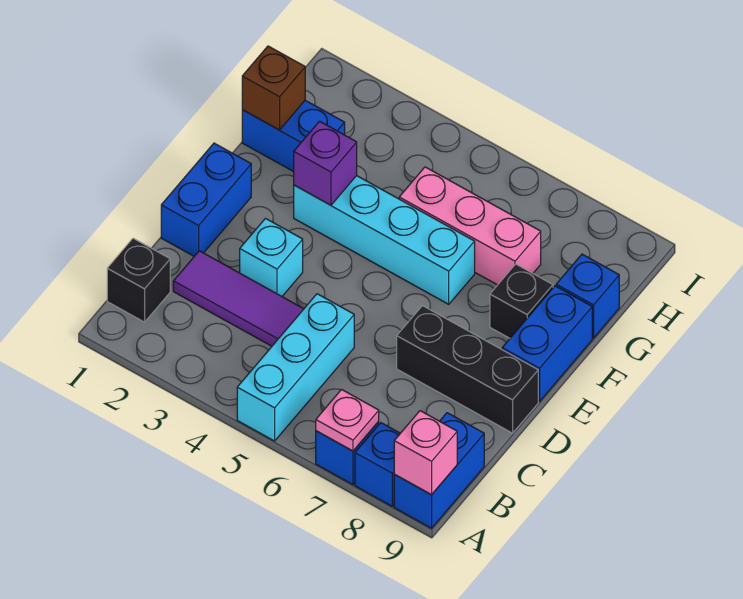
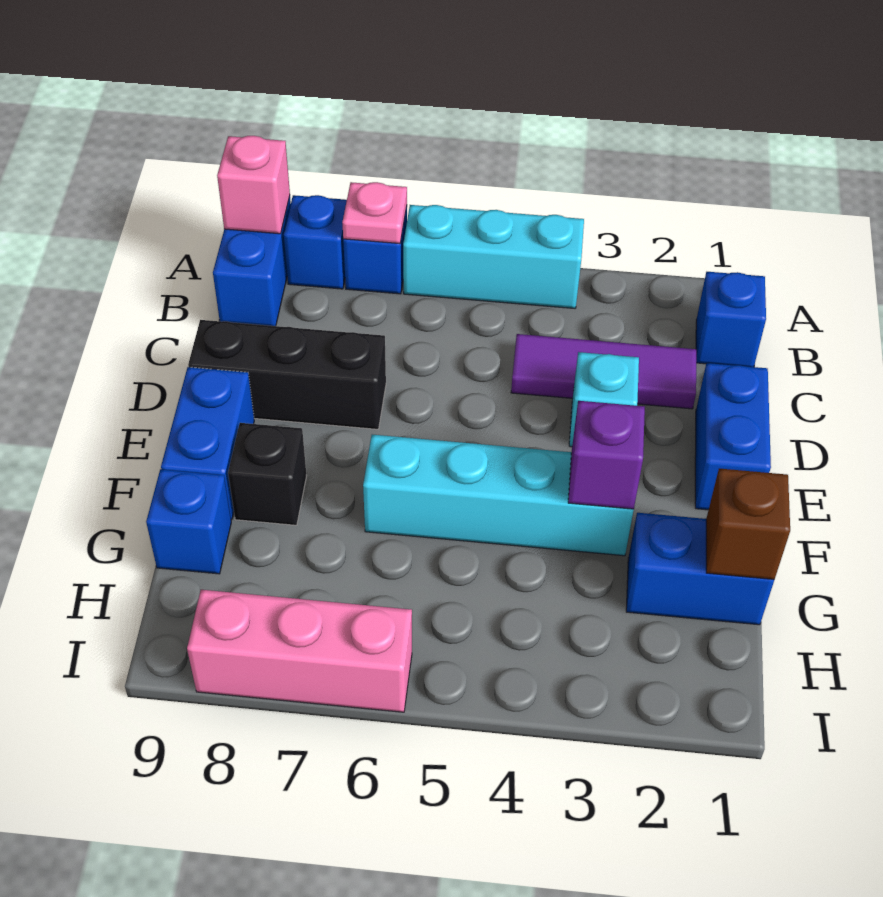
cyan 1x3 brick [237,294,354,441] -> cyan 1x3 brick turned to [403,205,584,308]
black 1x1 brick [107,238,170,322] -> blue 1x1 brick [696,272,766,367]
pink 1x3 brick [399,167,541,285] -> pink 1x3 brick moved to [187,590,412,712]

